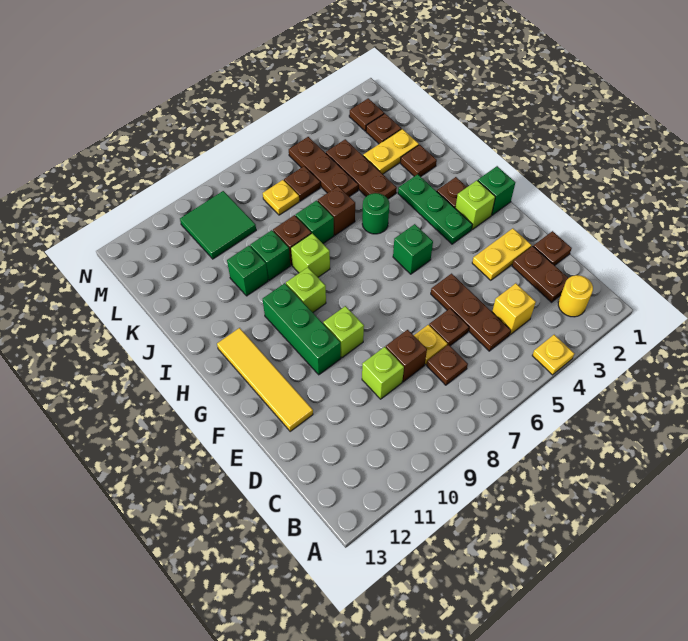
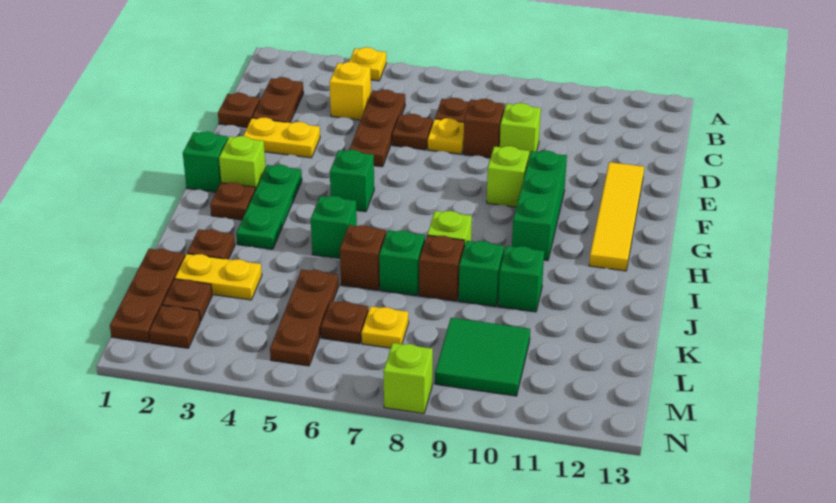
yellow 1x1 round brick [558,275,593,317] -> none
lime 1x1 brick [286,267,326,312] -> lime 1x1 brick moved to [383,343,433,414]
green 1x1 round brick [362,193,389,234] -> green 1x1 brick [311,196,357,259]
brown 1x3 plate [326,139,397,199] -> brown 1x3 plate moved to [110,249,185,343]

